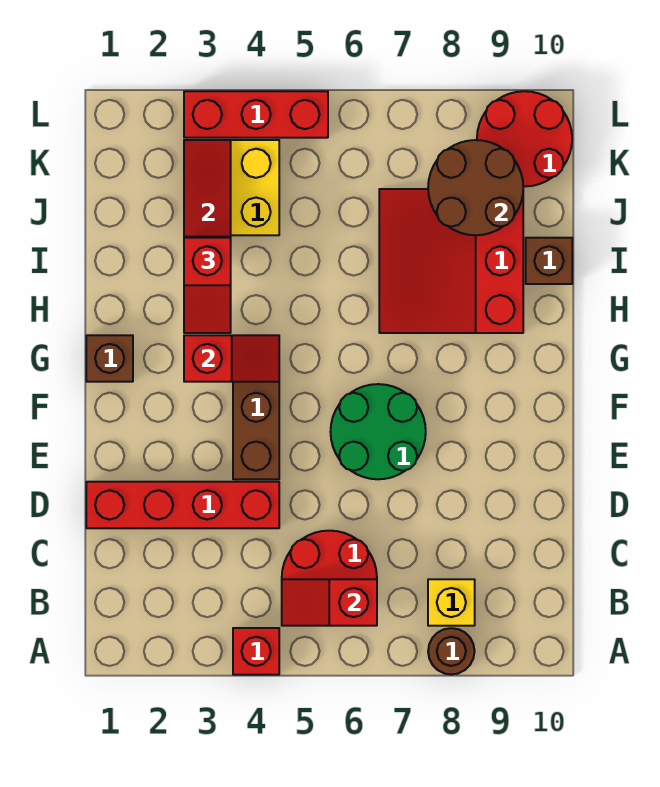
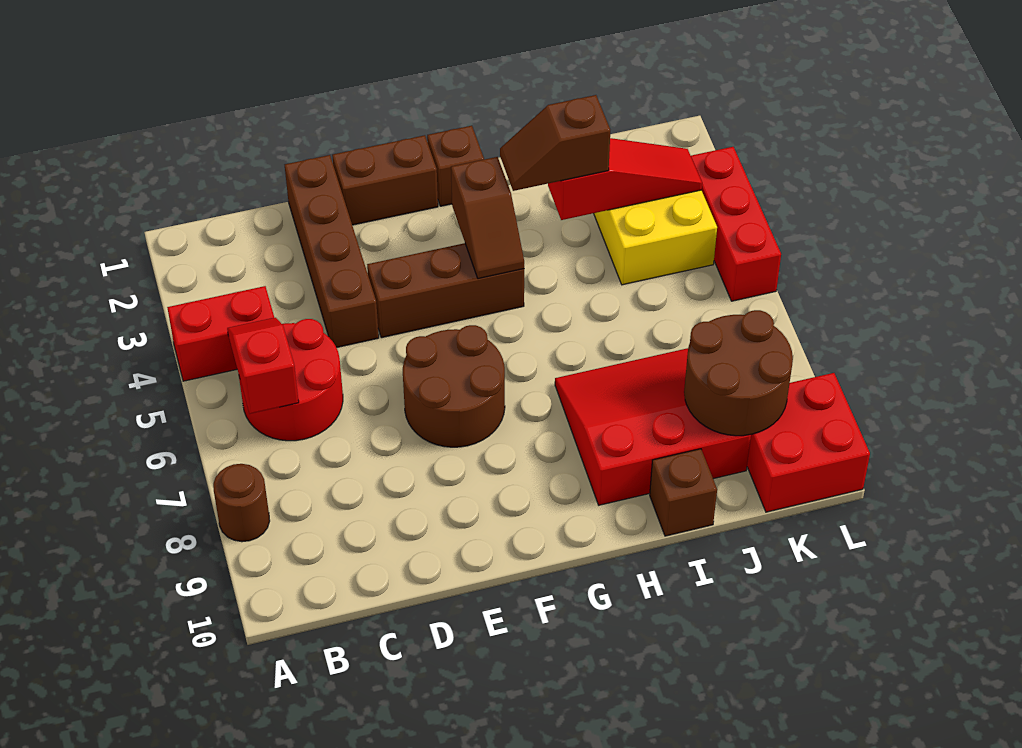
red 1x1 brick [233,628,279,675] -> red 1x2 brick [167,286,274,381]
yellow 1x1 brick [428,579,475,626] -> none
red 1x4 brick [86,482,279,528] -> brown 1x4 brick [285,155,379,348]
none -> brown 1x2 brick [332,135,438,225]
green 2x2 round brick [331,384,426,479] -> brown 2x2 round brick [403,325,505,447]
red 1x2 slope [184,335,279,382] -> brown 1x2 slope [451,157,524,279]
red 1x2 slope [184,238,231,333] -> brown 1x2 slope [500,95,610,191]
red 2x2 round brick [477,91,572,187] -> red 2x2 brick [747,373,870,512]

